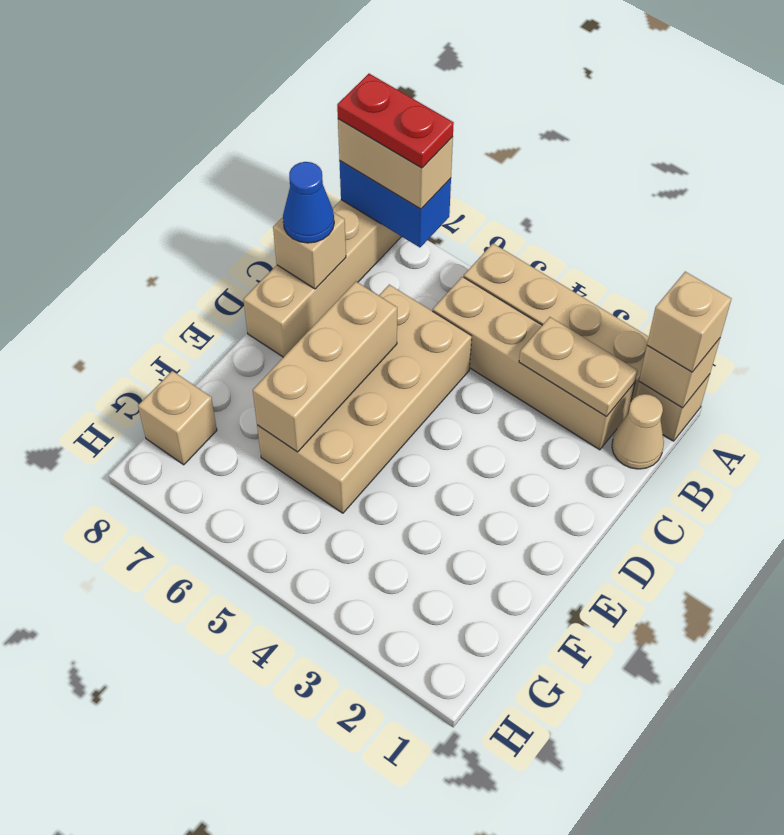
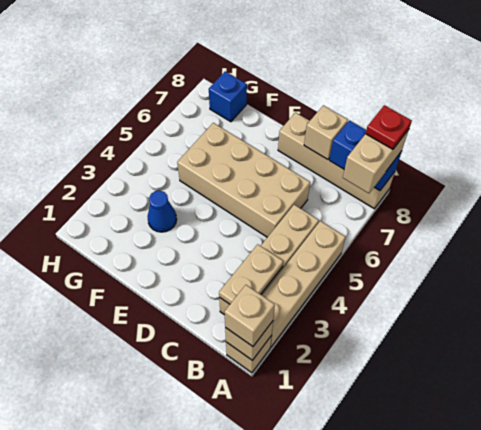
blue 1x2 brick [339,161,451,247] -> blue 1x2 brick turned to [329,120,402,191]
red 1x2 plate [337,74,454,168] -> red 1x1 plate [366,105,412,149]
tan 1x1 cone [612,394,664,469] -> none
blue 1x1 cone [283,162,334,243] -> blue 1x1 cone moved to [148,191,177,232]
tan 1x3 brick [253,282,397,452] -> none
tan 1x1 brick [138,371,217,465] -> blue 1x1 brick [209,71,247,122]

